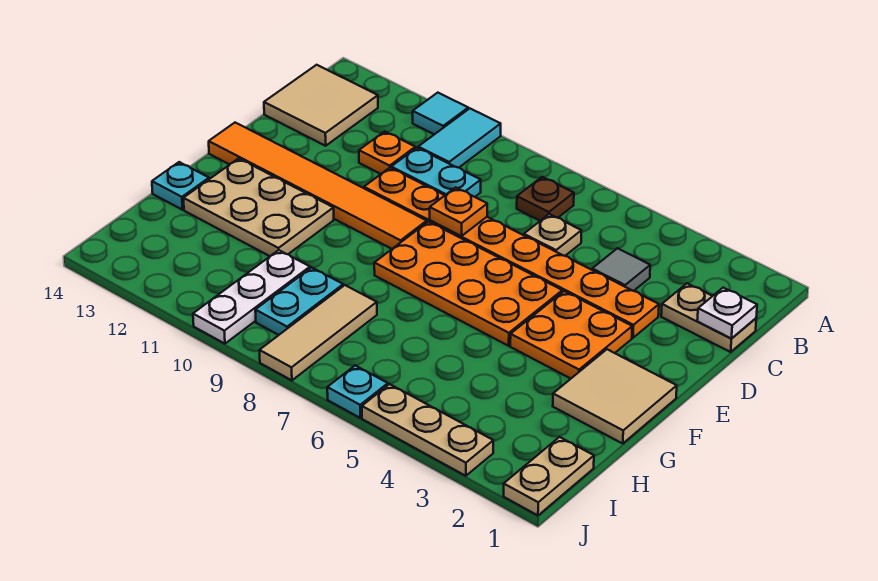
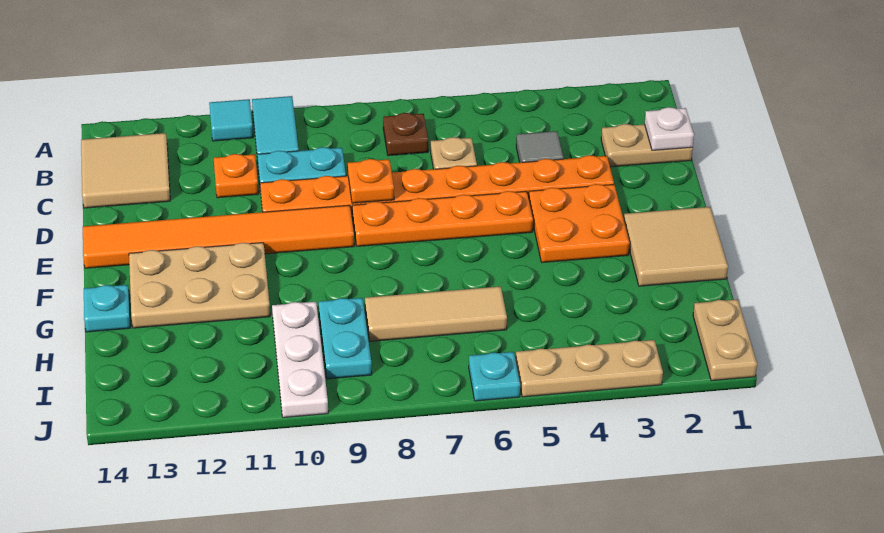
orange 2x4 plate [374,222,562,346] -> orange 1x4 plate [352,191,533,246]
tan 1x3 tile [259,285,377,380] -> tan 1x3 tile turned to [365,286,507,341]

